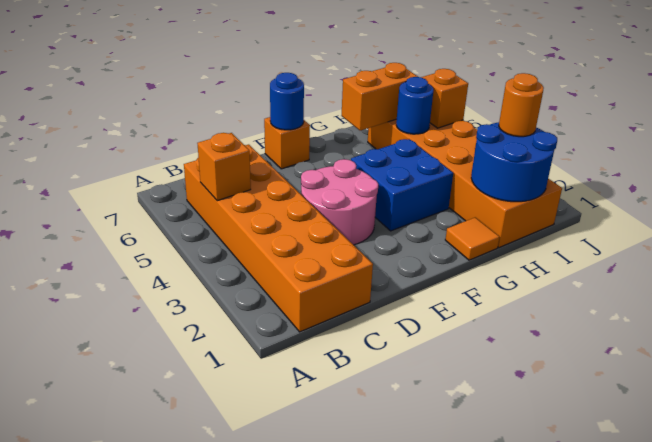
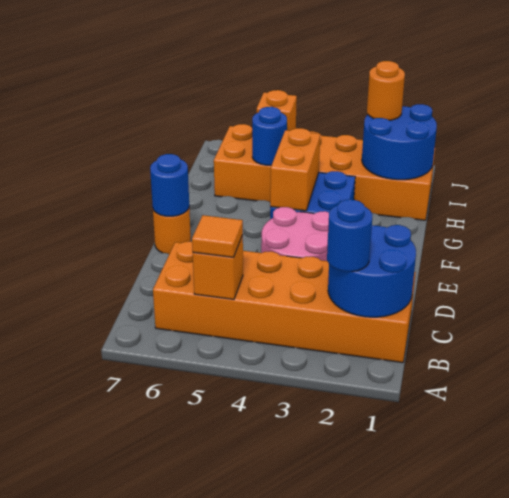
none -> blue 2x2 round brick [328,225,416,317]
none -> blue 1x1 round brick [327,200,372,272]
orange 1x1 brick [264,117,310,169] -> orange 1x1 round brick [153,209,191,254]
orange 1x1 tile [445,217,499,260] -> orange 1x1 tile moved to [192,215,243,257]
orange 1x2 brick [341,63,418,131] -> orange 1x2 brick moved to [270,128,320,211]

